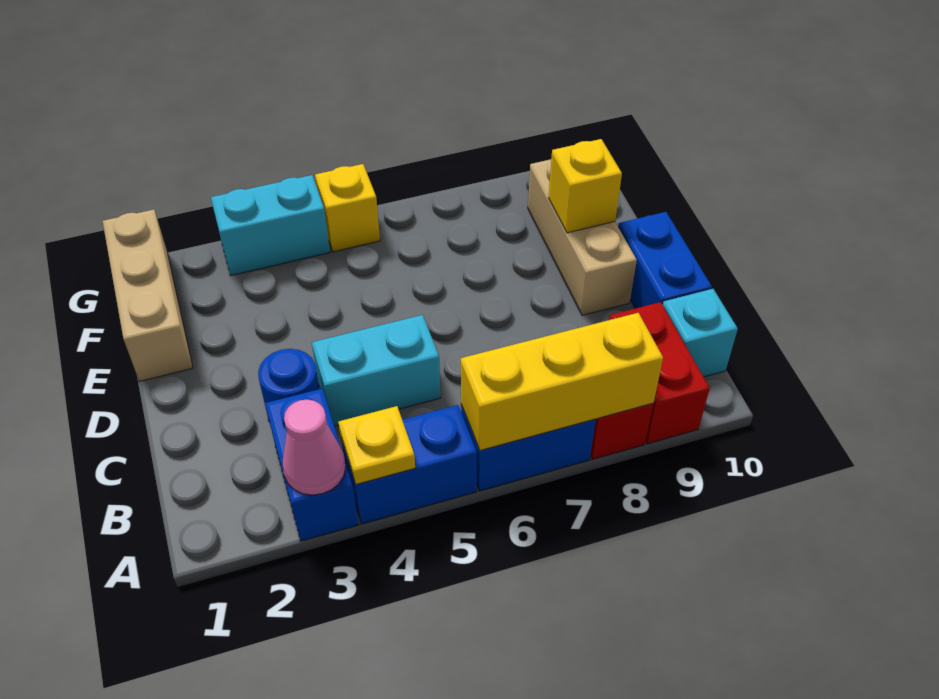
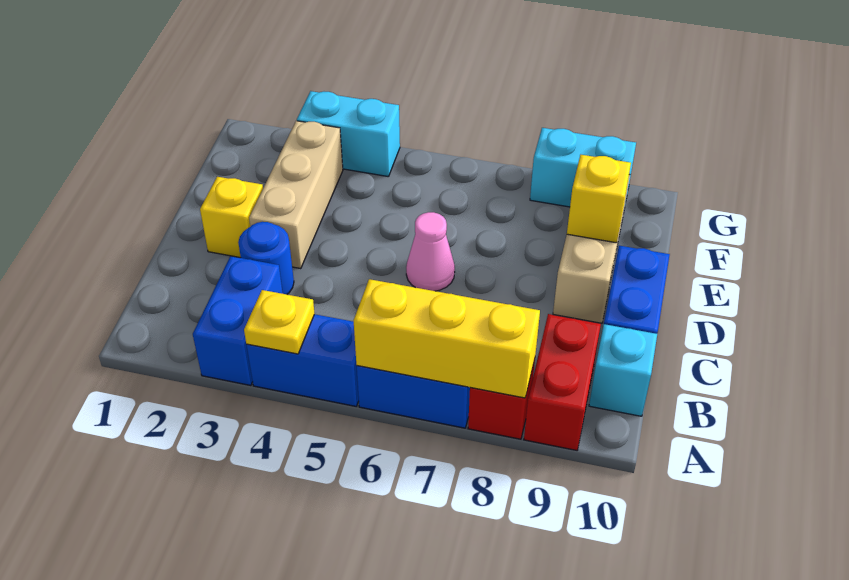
pink 1x1 cone [282,400,346,495] -> pink 1x1 cone moved to [406,212,455,291]
cyan 1x2 brick [312,315,441,426] -> cyan 1x2 brick moved to [530,128,636,209]
tan 1x3 brick [103,210,193,381] -> tan 1x3 brick moved to [249,121,343,269]
yellow 1x1 brick [315,164,380,252] -> yellow 1x1 brick moved to [200,177,263,258]

